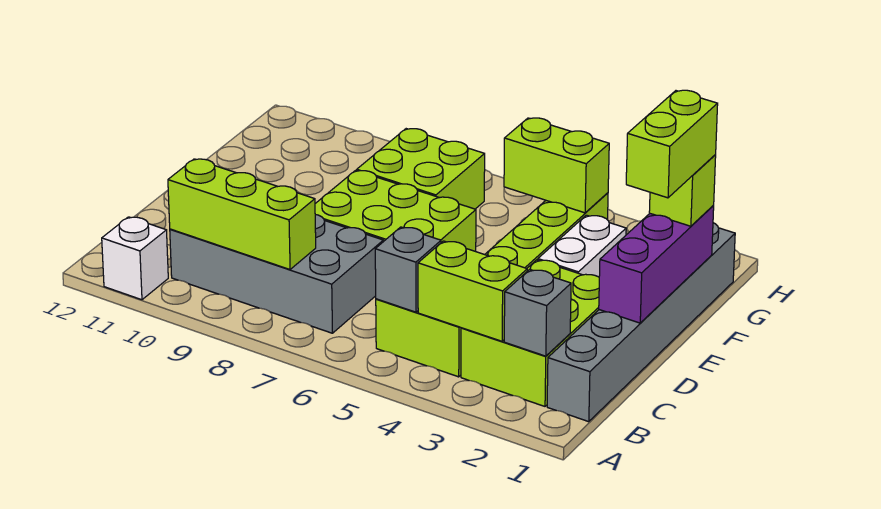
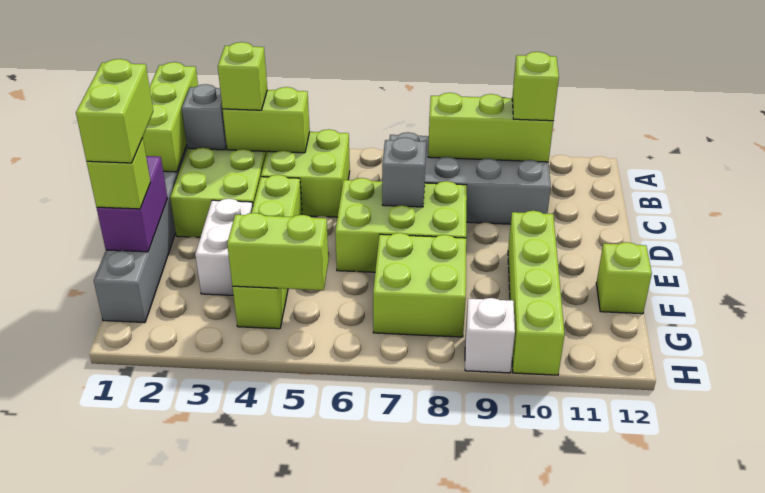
none -> lime 1x3 brick [143,62,198,172]
white 1x1 brick [102,217,168,300] -> white 1x1 brick moved to [465,298,515,373]
none -> lime 1x1 brick [218,42,267,110]
grey 1x1 brick [375,227,441,312] -> grey 1x1 brick moved to [382,137,426,207]
none -> lime 1x1 brick [512,52,559,121]
purple 1x3 brick [599,205,714,323] -> purple 1x2 brick [97,156,168,252]
none -> lime 1x4 brick [508,211,565,375]
none -> lime 1x1 brick [596,242,652,314]

